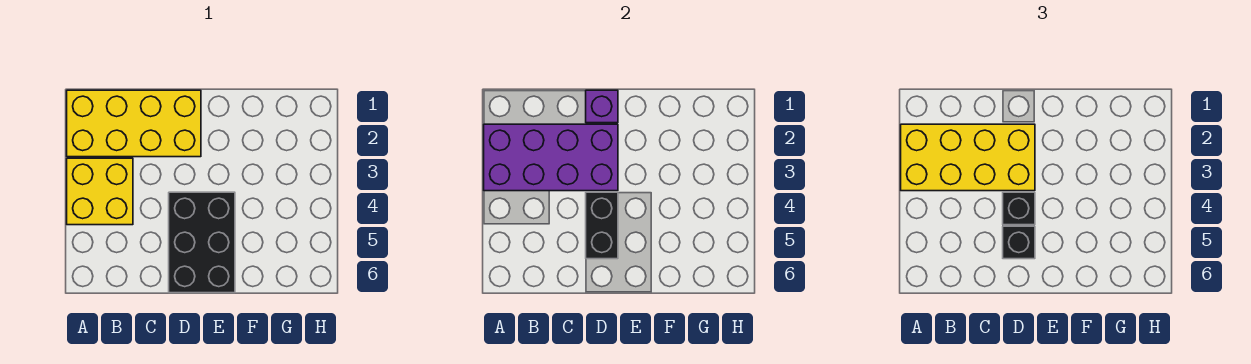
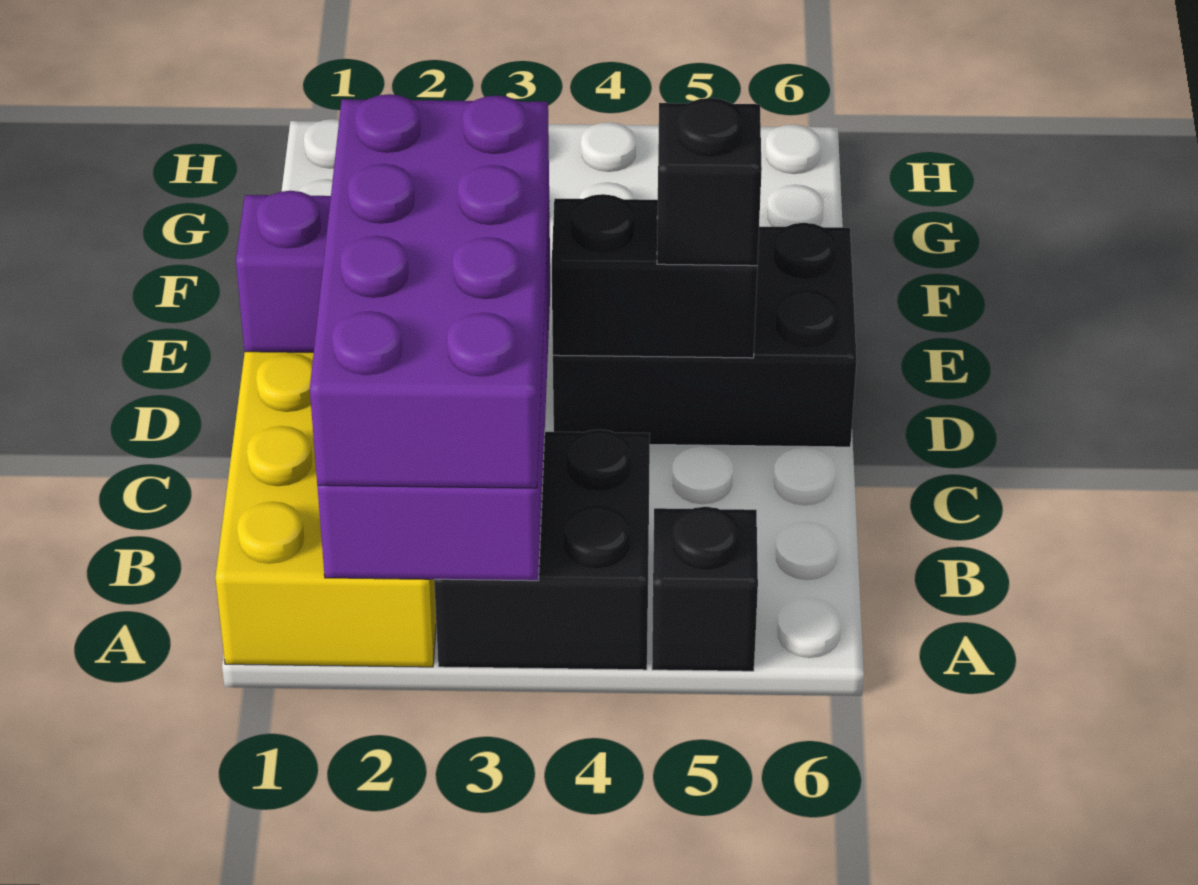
yellow 2x4 brick [901,124,1035,191] -> purple 2x4 brick [310,94,549,488]
yellow 2x2 brick [67,158,133,225] -> black 2x2 brick [434,429,650,670]
black 1x1 brick [1003,192,1035,225] -> black 1x1 brick moved to [652,507,758,671]

